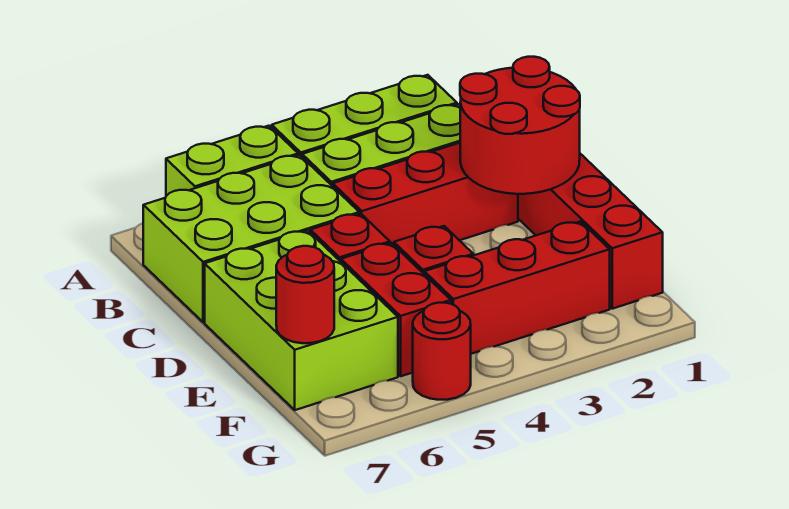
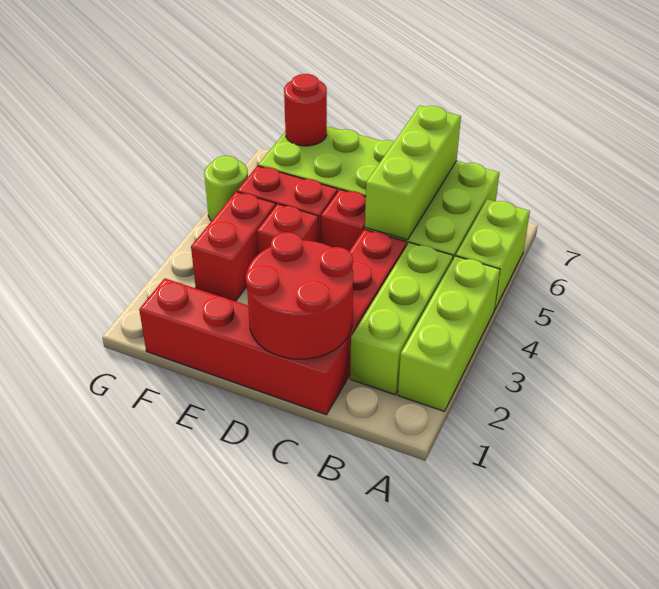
none -> lime 1x3 brick [365,106,461,240]
red 1x3 brick [424,221,610,354] -> red 1x2 brick [191,192,276,301]
red 1x1 round brick [413,303,471,400] -> lime 1x1 round brick [204,156,248,221]

